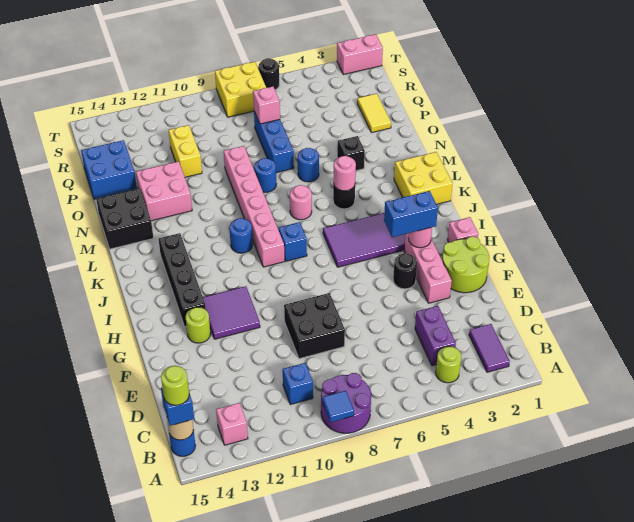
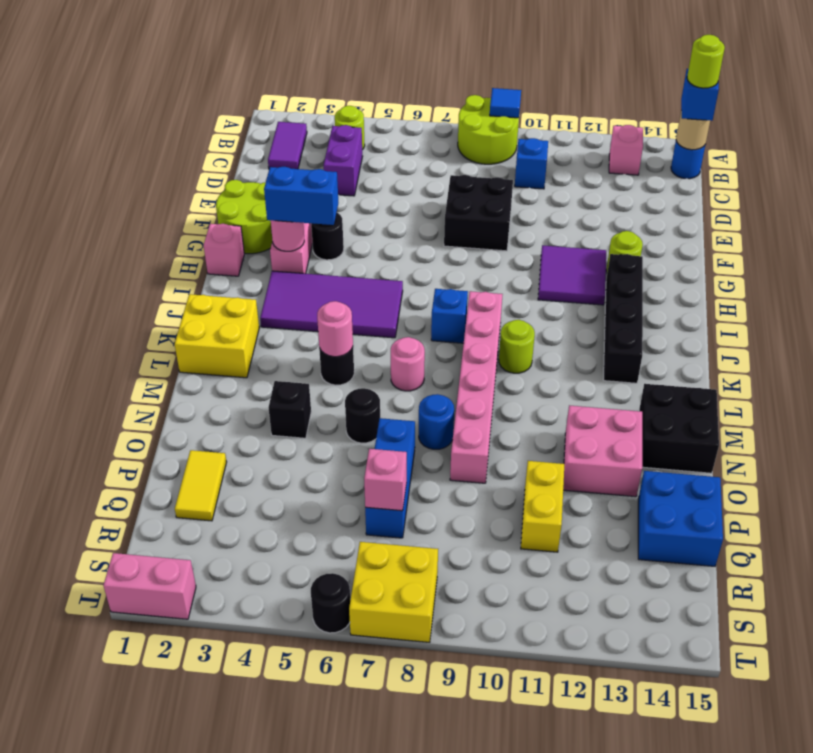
purple 2x2 round brick [321,373,371,433] -> lime 2x2 round brick [458,95,519,164]
blue 1x1 round brick [229,219,253,253] -> lime 1x1 round brick [499,320,535,373]
blue 1x1 round brick [298,148,319,182] -> black 1x1 round brick [345,388,380,443]

